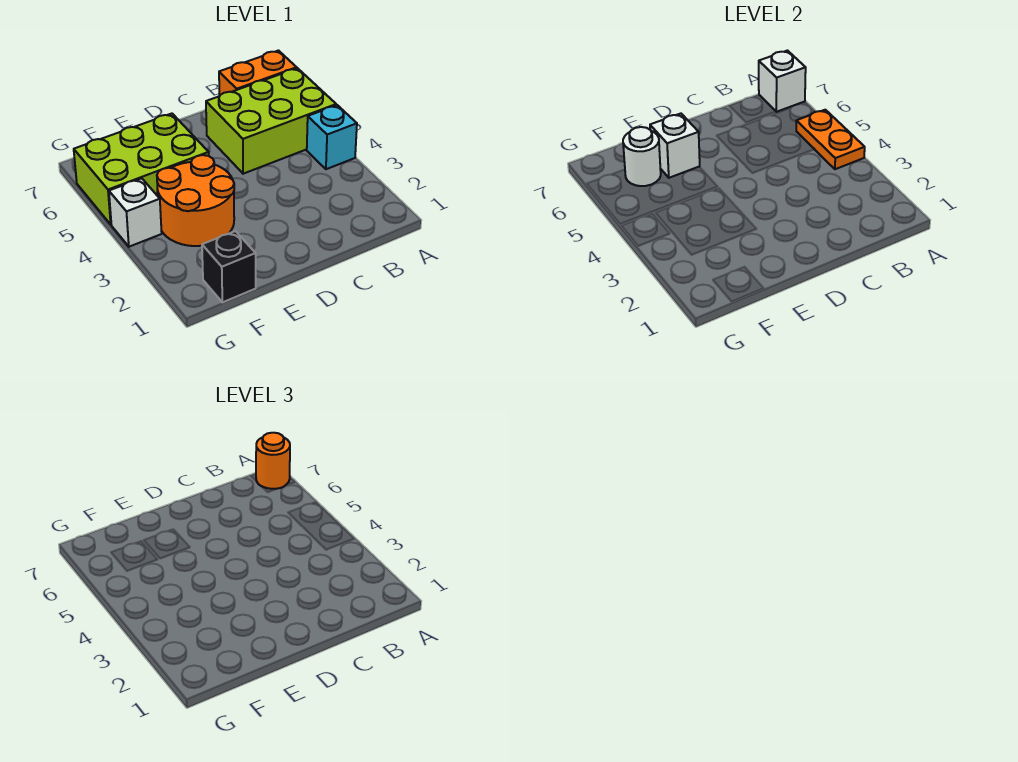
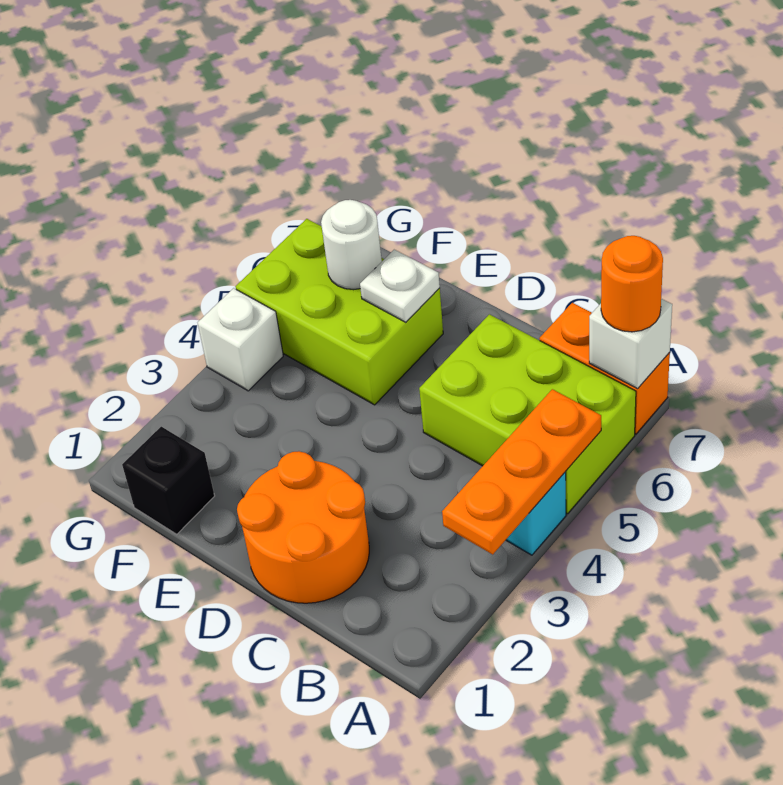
orange 1x2 plate [796,110,865,169] -> orange 1x3 plate [442,389,601,554]
orange 2x2 round brick [157,155,234,246] -> orange 2x2 round brick moved to [237,451,369,603]
white 1x1 brick [650,114,700,178] -> white 1x1 plate [360,250,440,322]

